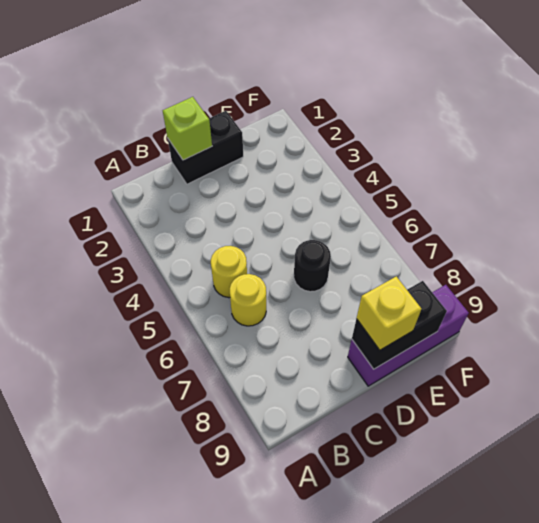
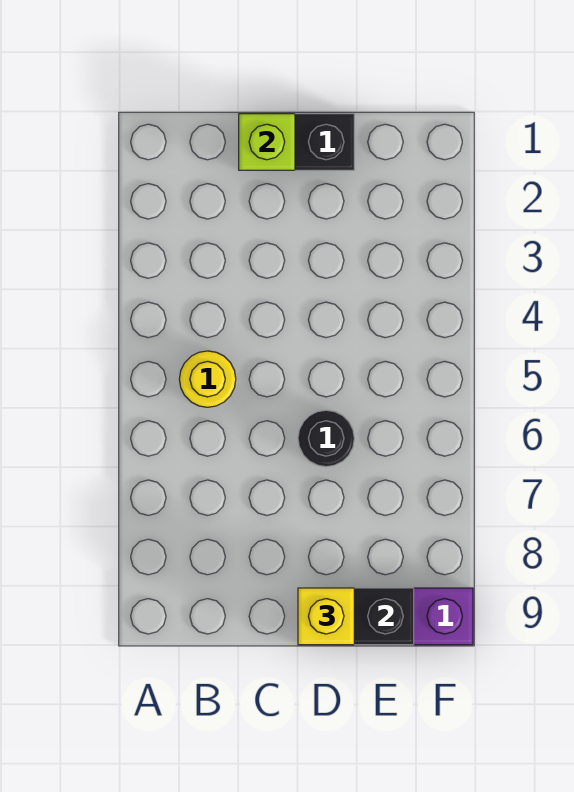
yellow 1x1 round brick [230,274,266,326] -> none

